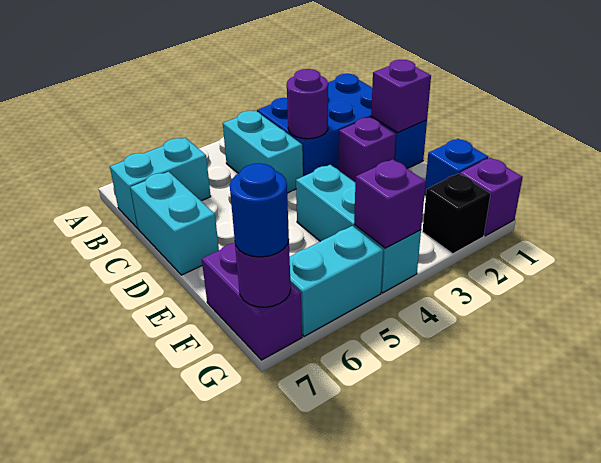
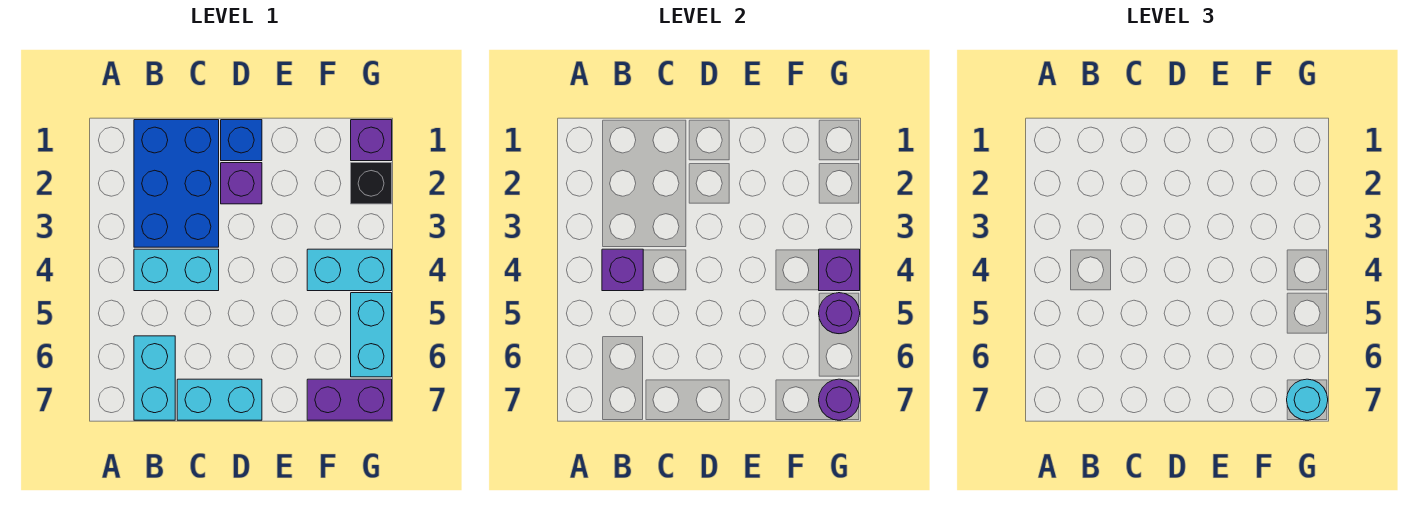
purple 1x1 round brick [287,69,328,139] -> purple 1x1 round brick moved to [819,293,860,334]
purple 1x1 brick [371,60,431,133] -> purple 1x1 brick moved to [602,249,643,291]
cyan 1x3 brick [296,165,421,293] -> cyan 1x2 brick [307,249,392,291]
blue 1x1 brick [425,139,488,195] -> none
blue 1x1 round brick [230,163,289,257] -> cyan 1x1 round brick [1287,379,1328,420]

